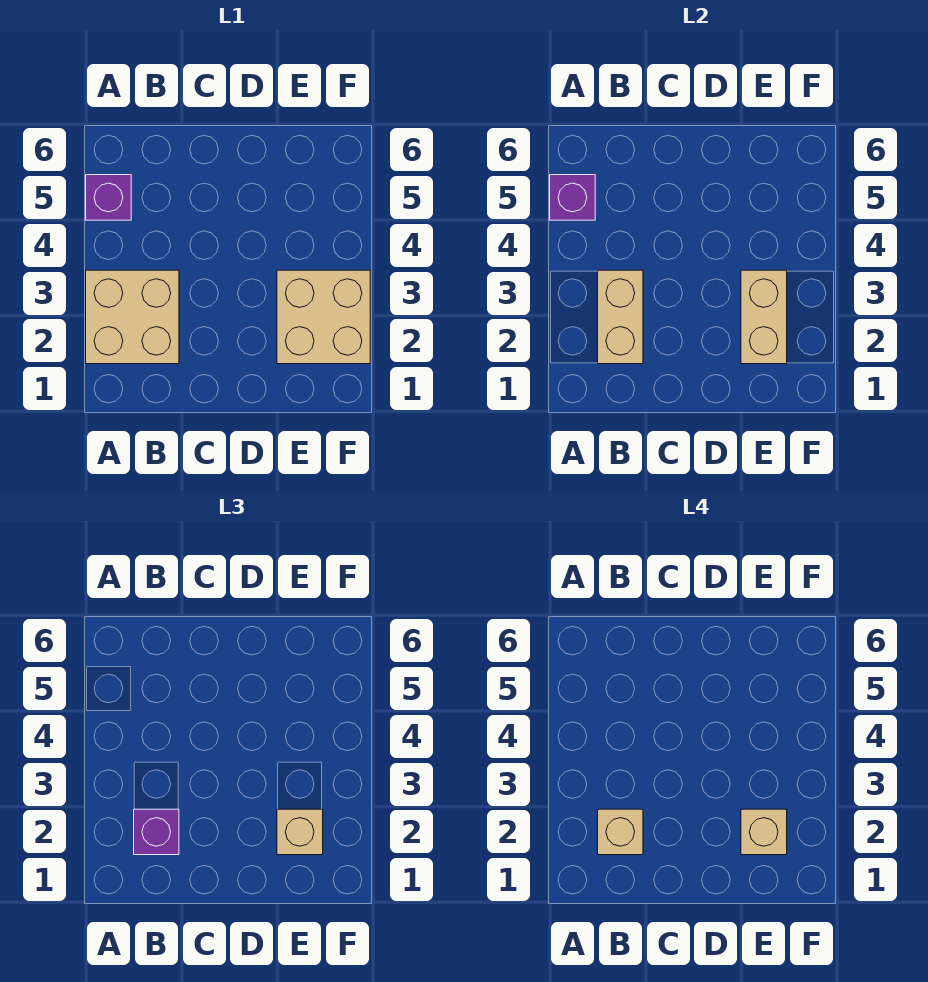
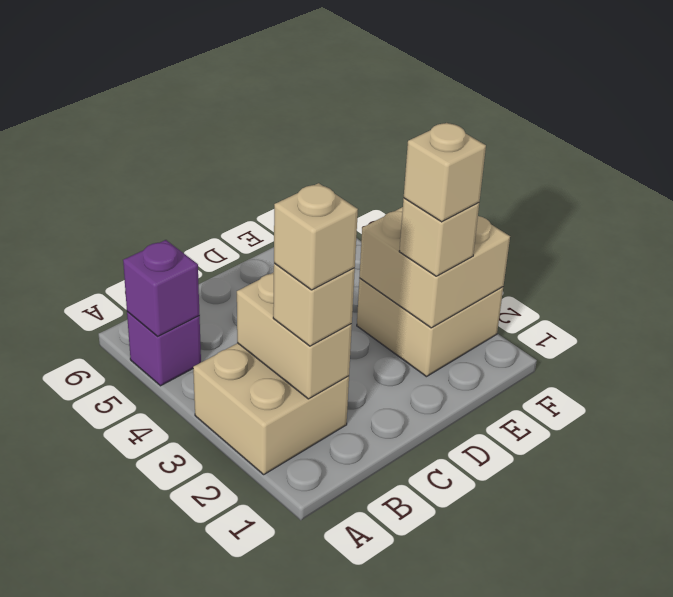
purple 1x1 brick [134,809,179,855] -> tan 1x1 brick [273,263,355,346]
tan 1x2 brick [741,270,787,364] -> tan 2x2 brick [359,207,510,328]

